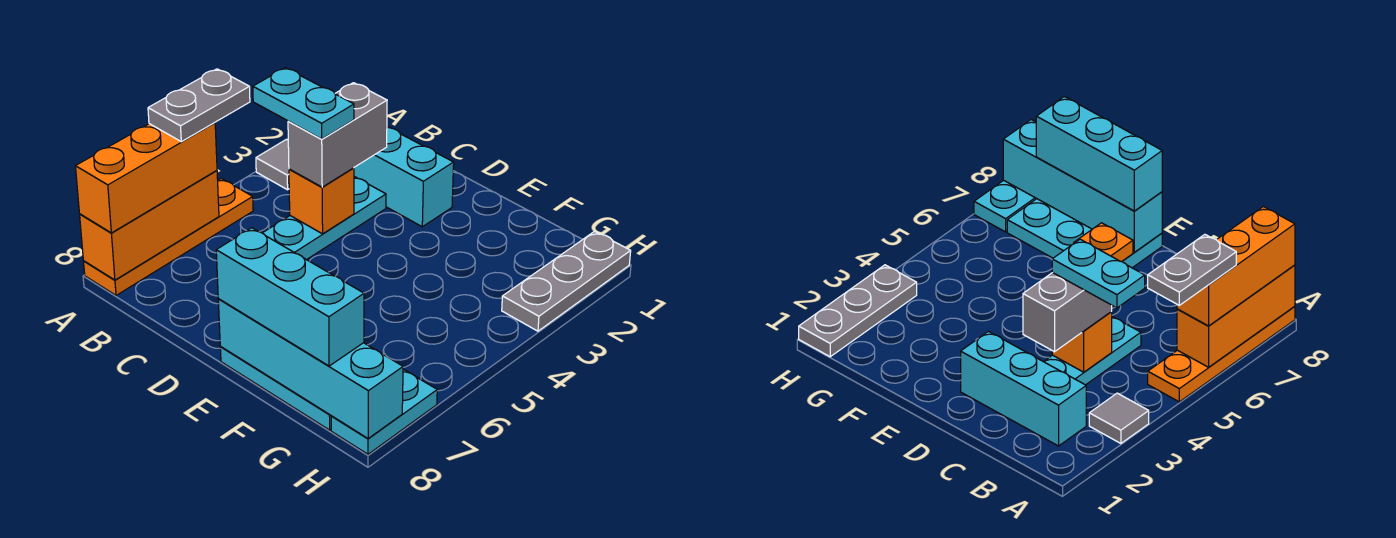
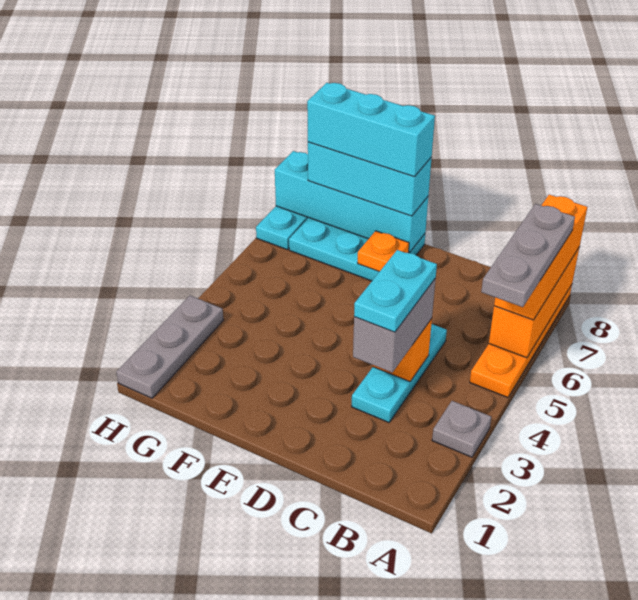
grey 1x1 tile [256,139,289,190] -> grey 1x1 plate [432,401,491,457]
grey 1x2 plate [148,69,250,142] -> grey 1x3 plate [481,204,575,307]
cyan 1x3 brick [354,127,454,227] -> cyan 1x3 brick moved to [307,83,435,177]
cyan 1x2 plate [253,68,354,139] -> cyan 1x2 plate turned to [354,250,437,332]

